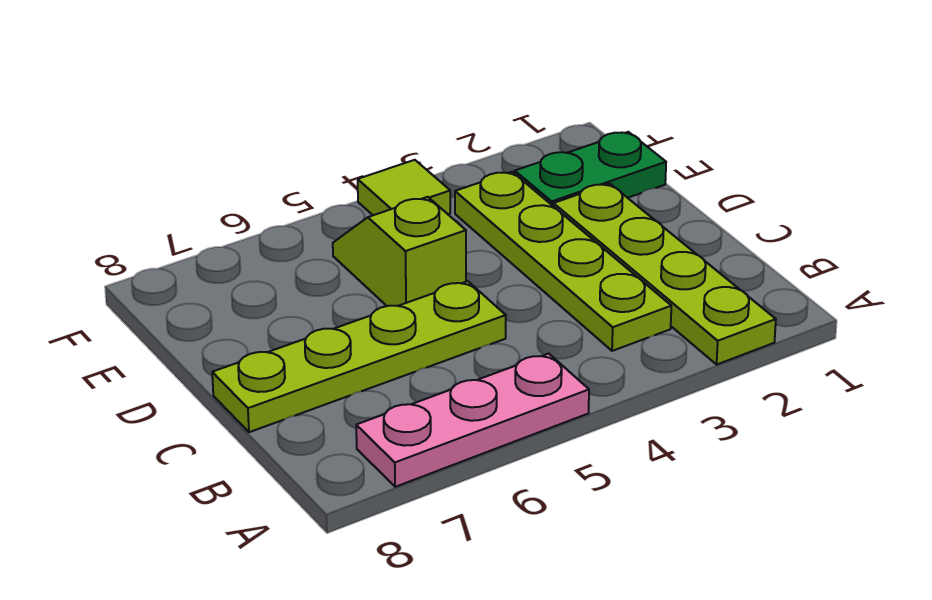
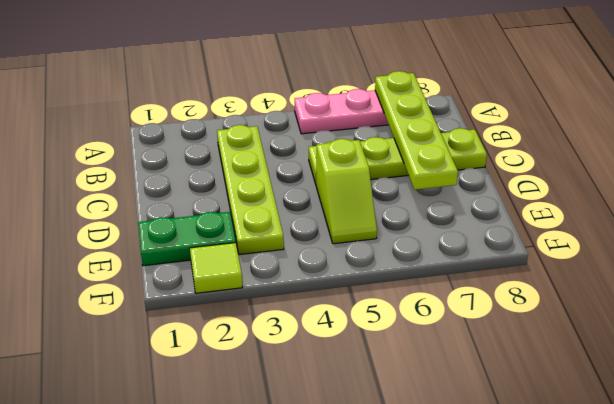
lime 1x4 plate [554,184,776,364] -> lime 1x4 plate moved to [375,71,458,190]
lime 1x1 tile [358,160,450,215] -> lime 1x1 tile moved to [190,243,242,293]

